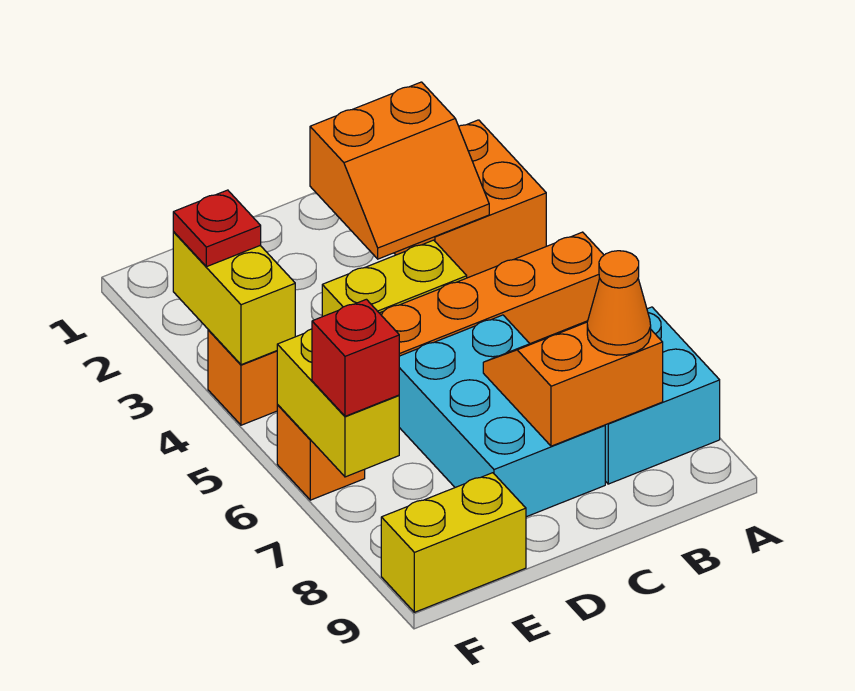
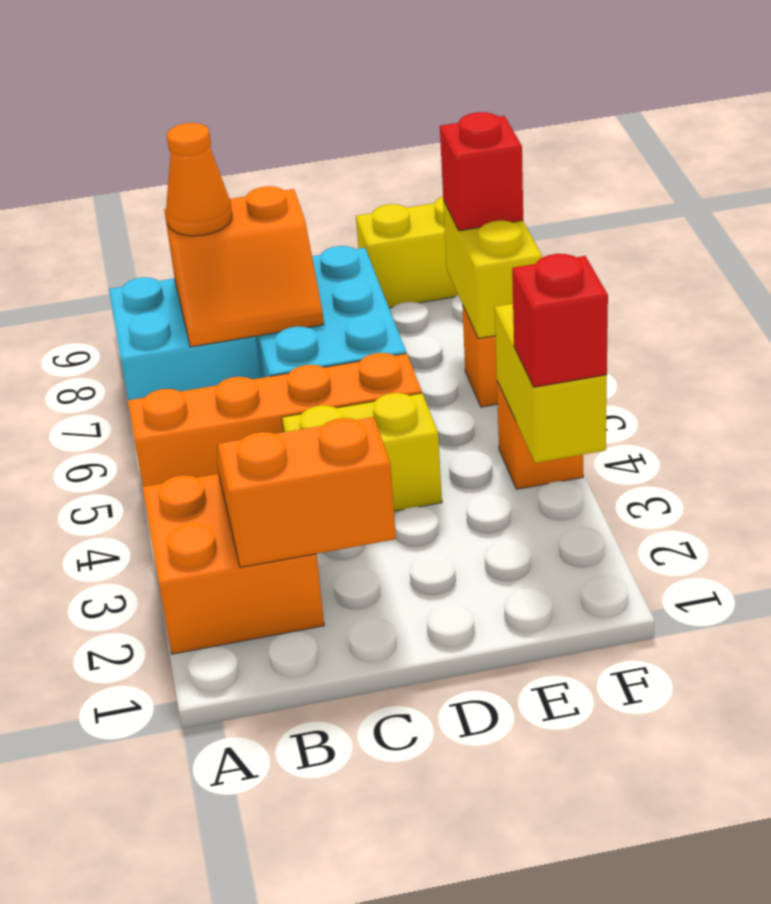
red 1x1 plate [173,190,261,267] -> red 1x1 brick [512,254,608,387]

